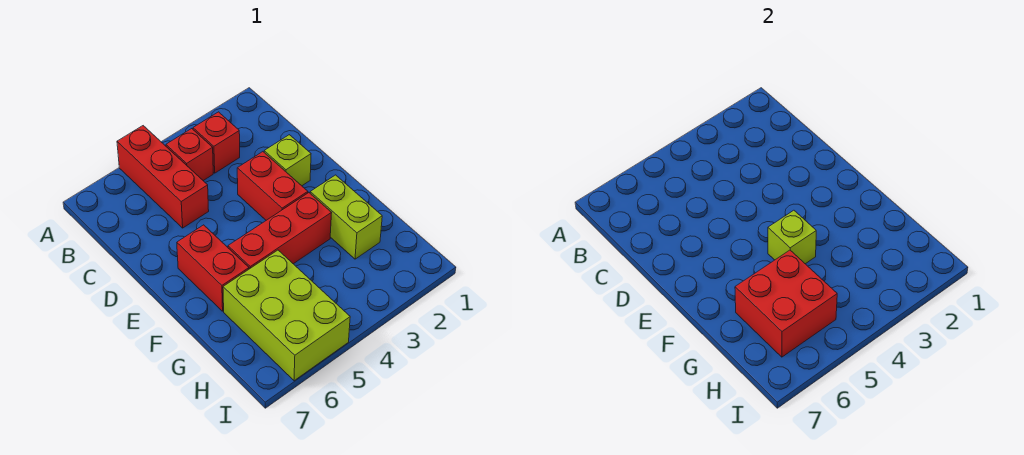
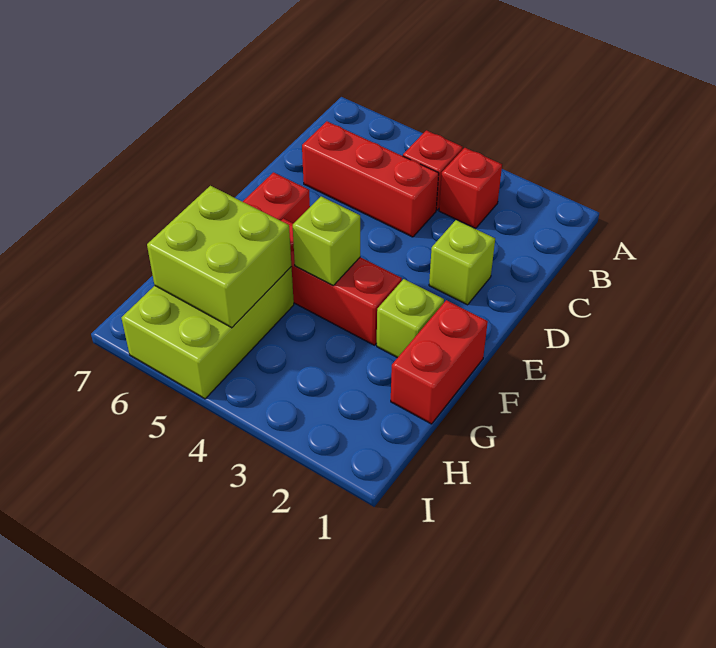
red 1x3 brick [117,126,209,228] -> red 1x3 brick turned to [302,121,439,237]
red 1x2 brick [237,152,308,220] -> red 1x2 brick moved to [391,300,488,424]
lime 1x2 brick [310,175,382,259] -> lime 1x1 brick [377,279,444,358]
red 2x2 brick [735,250,837,357] -> lime 2x2 brick [147,186,291,328]

